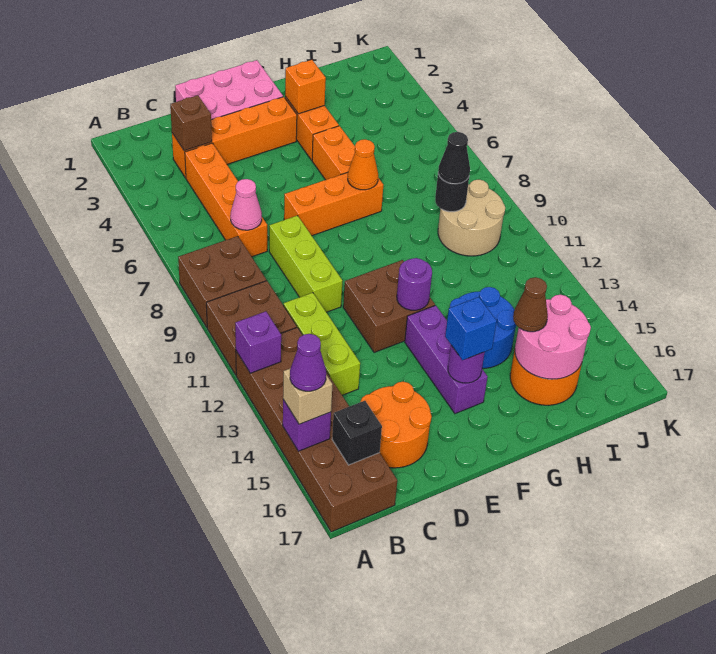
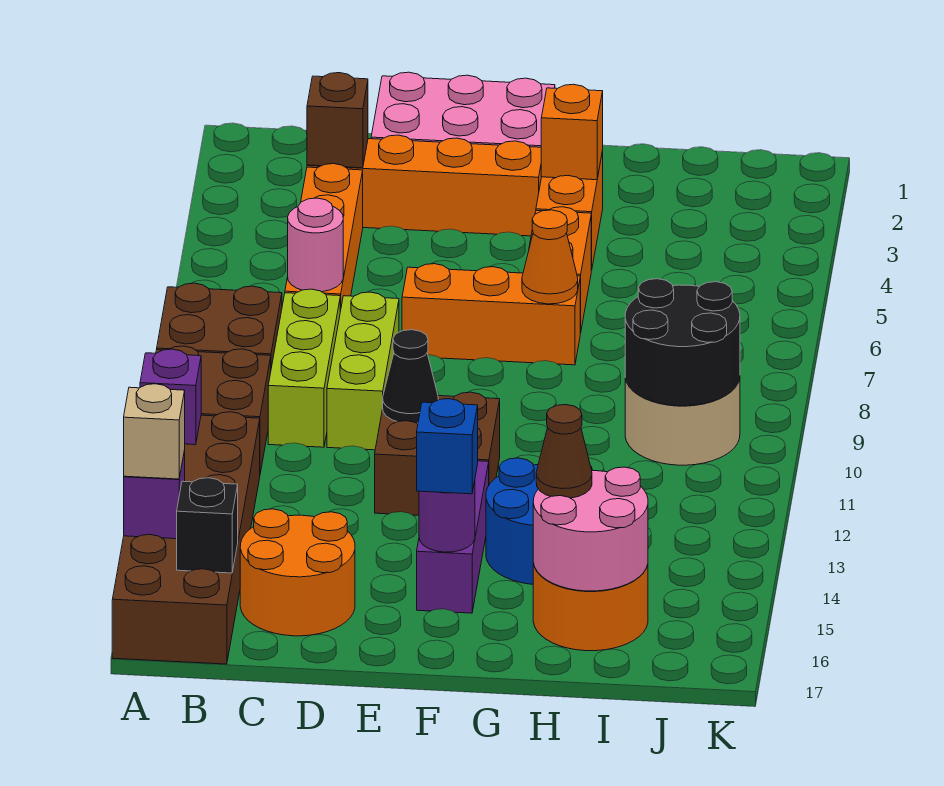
purple 1x1 cone [290,334,326,391] -> none
pink 1x1 cone [230,179,262,230] -> pink 1x1 round brick [288,198,343,292]
lime 1x3 brick [284,293,360,395] -> lime 1x3 brick moved to [268,289,340,447]
purple 1x1 round brick [397,258,432,310] -> none
black 1x1 round brick [435,174,469,212] -> black 2x2 round brick [625,279,740,406]
black 1x1 cone [438,132,470,184] -> black 1x1 cone moved to [383,330,438,423]

